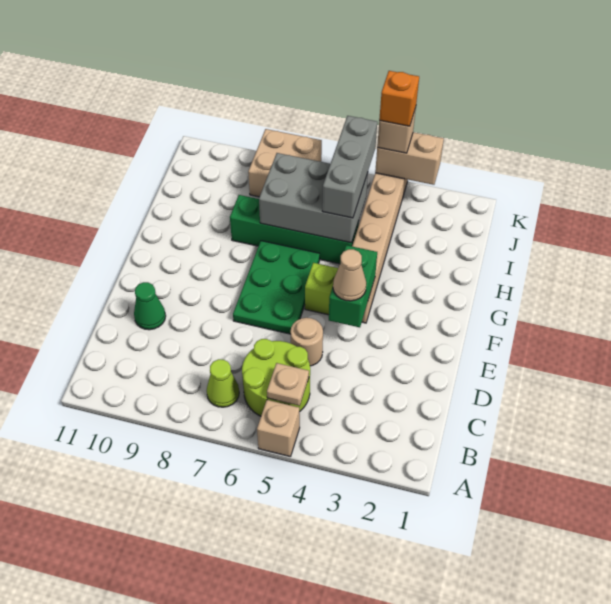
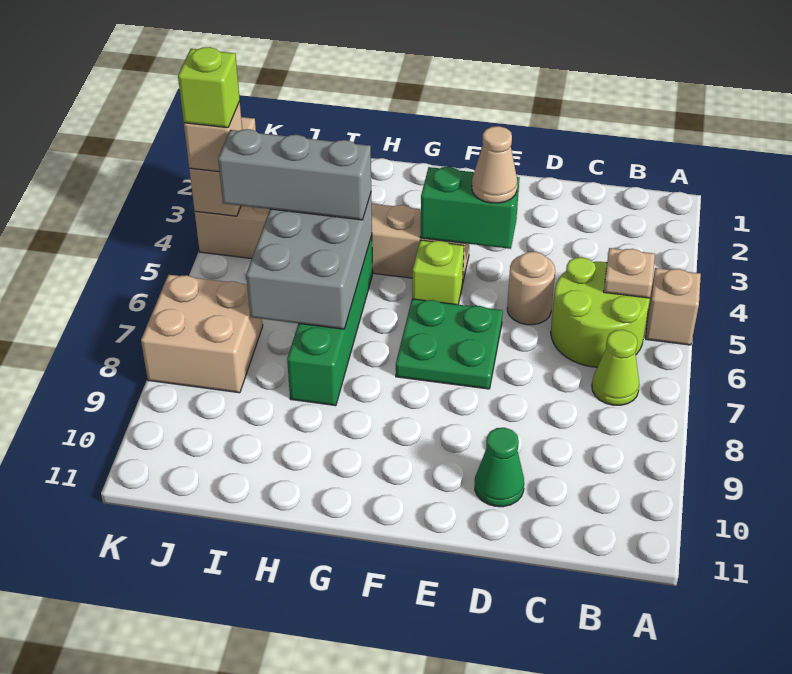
green 2x3 plate [233,241,320,334] -> green 2x2 plate [396,299,503,389]
orange 1x1 brick [379,71,419,126] -> lime 1x1 brick [178,47,240,128]

